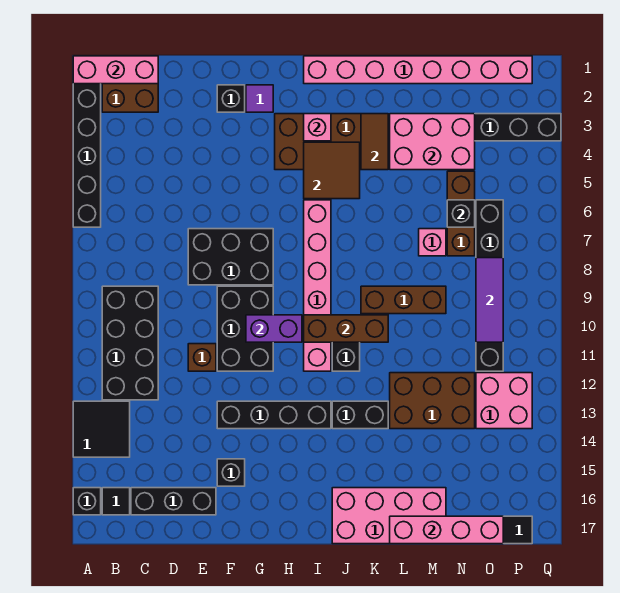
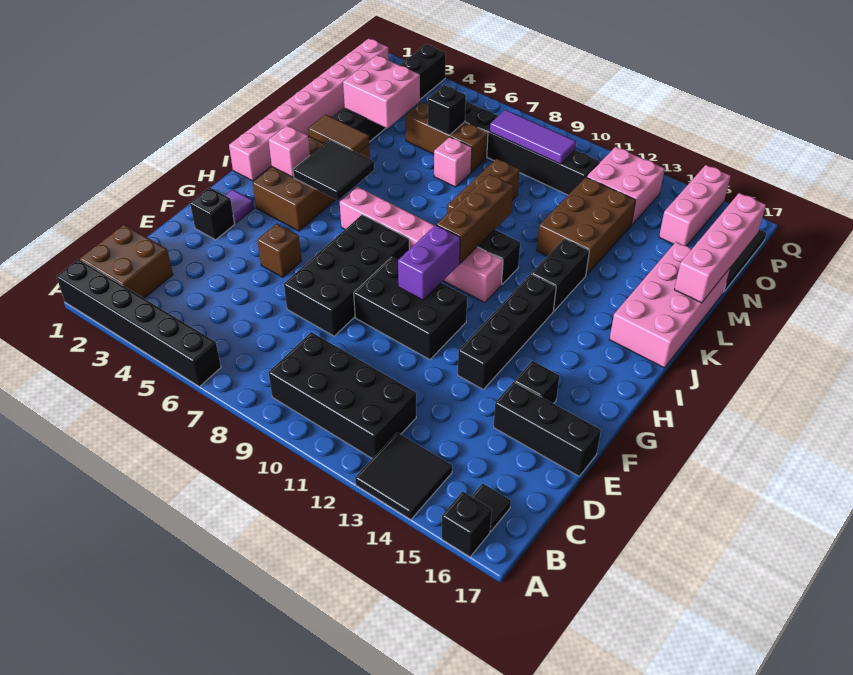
pink 1x3 brick [73,56,158,84] -> pink 1x3 brick moved to [659,165,730,246]
black 1x3 brick [131,488,216,515] -> black 1x3 brick turned to [494,382,601,476]
black 2x3 brick [188,229,273,285] -> black 2x4 brick [284,215,409,336]
brown 1x1 brick [188,344,216,371] -> brown 1x1 brick moved to [257,223,302,277]
brown 2x2 tile [304,142,360,199] -> black 2x2 tile [293,140,374,200]
pink 2x3 brick [390,114,475,170] -> pink 2x2 brick [343,55,420,128]

